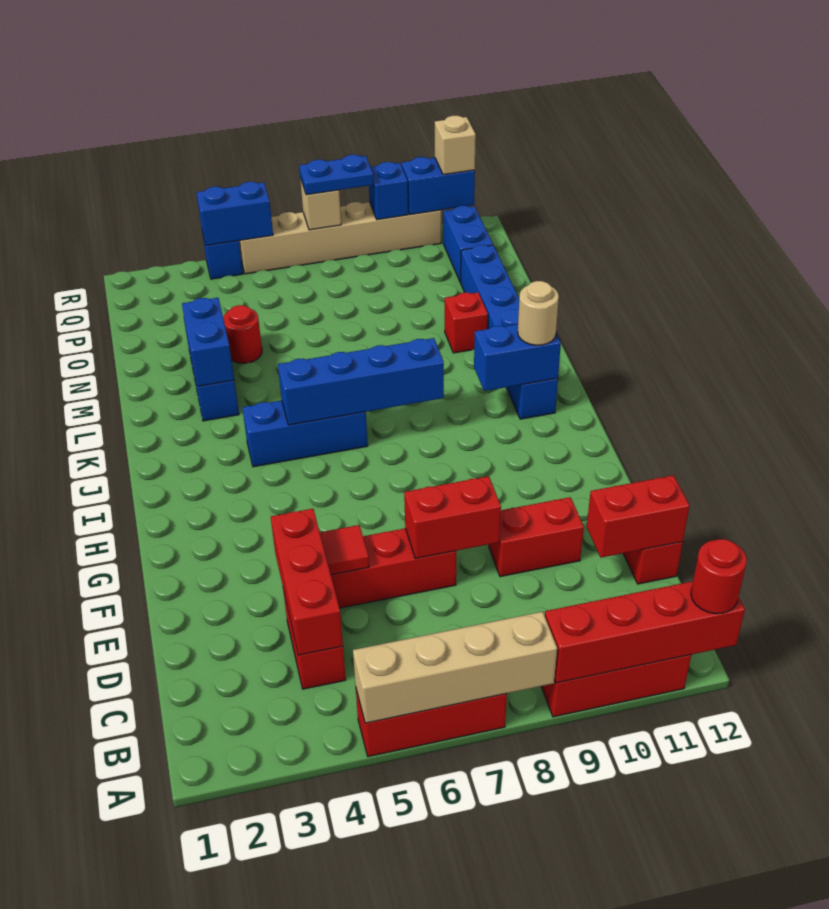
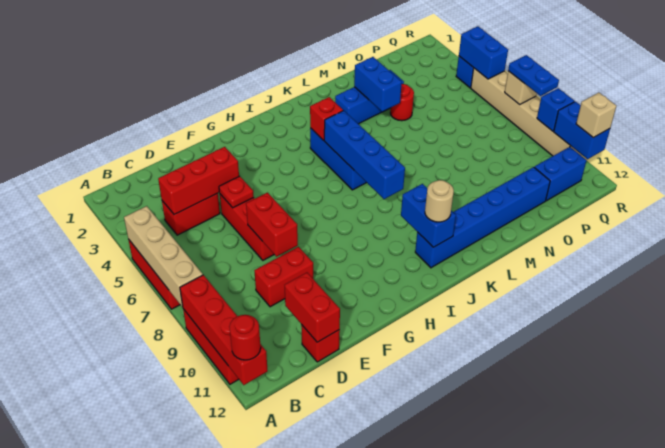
red 1x1 tile [320,525,369,575] -> red 1x1 plate [219,176,254,208]
red 1x2 brick [489,497,584,577] -> red 1x2 brick turned to [254,247,313,307]
blue 1x2 brick [182,298,234,386] -> blue 1x2 brick turned to [354,57,402,112]
red 1x1 brick [445,292,488,353] -> red 1x1 brick moved to [310,97,343,140]

